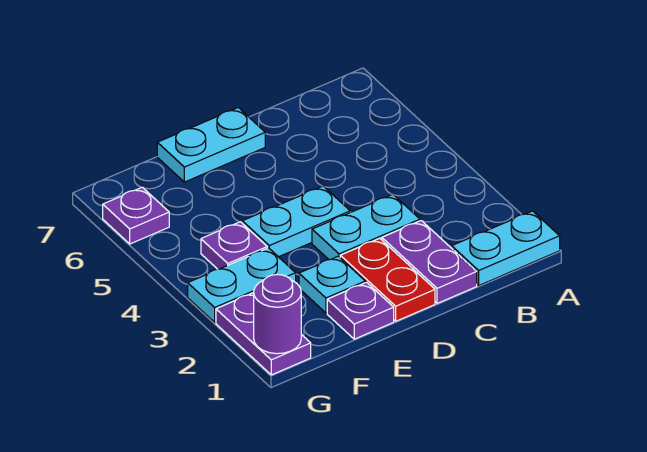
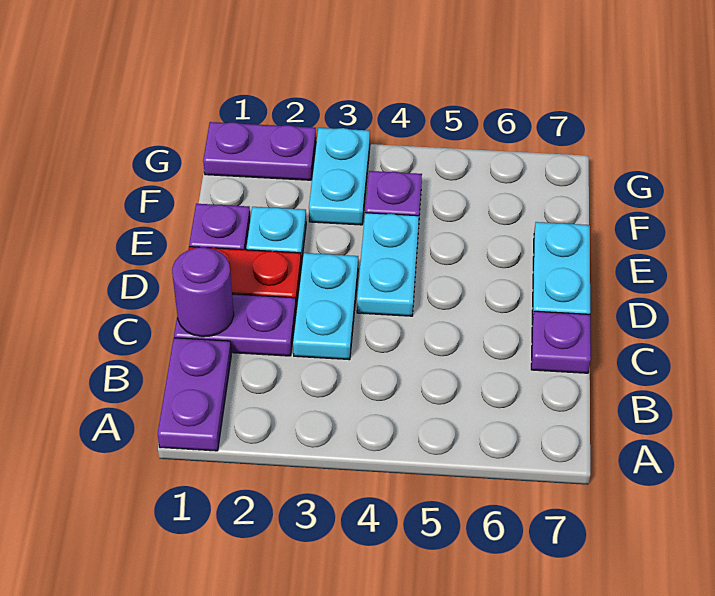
cyan 1x2 plate [452,211,560,285] -> purple 1x2 plate [158,338,231,451]
purple 1x1 round brick [254,275,301,354] -> purple 1x1 round brick moved to [172,247,234,337]
purple 1x1 plate [103,187,169,244] -> purple 1x1 plate moved to [531,311,591,373]

